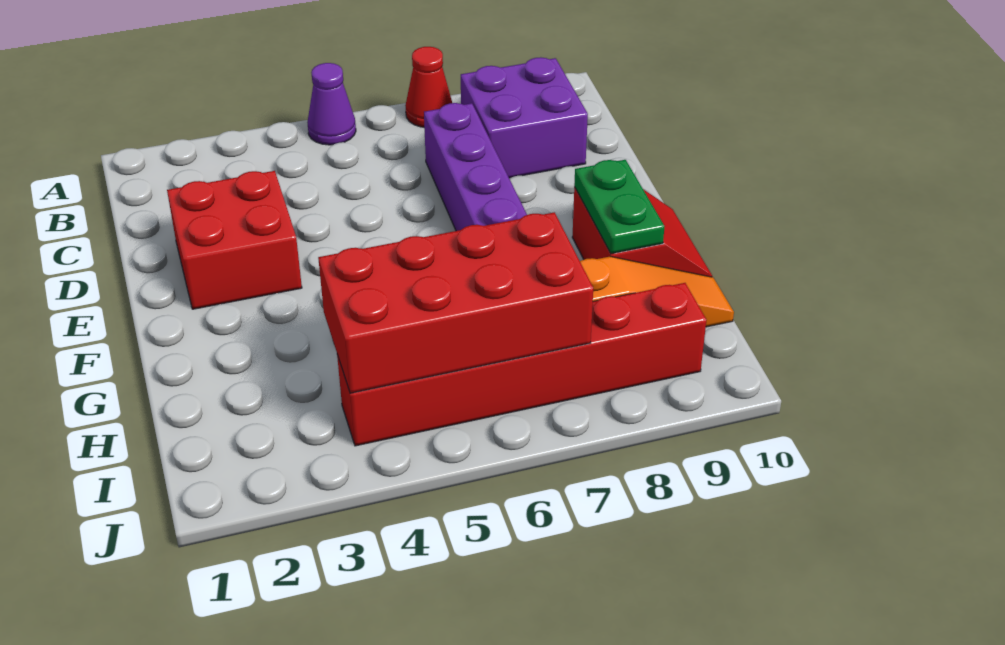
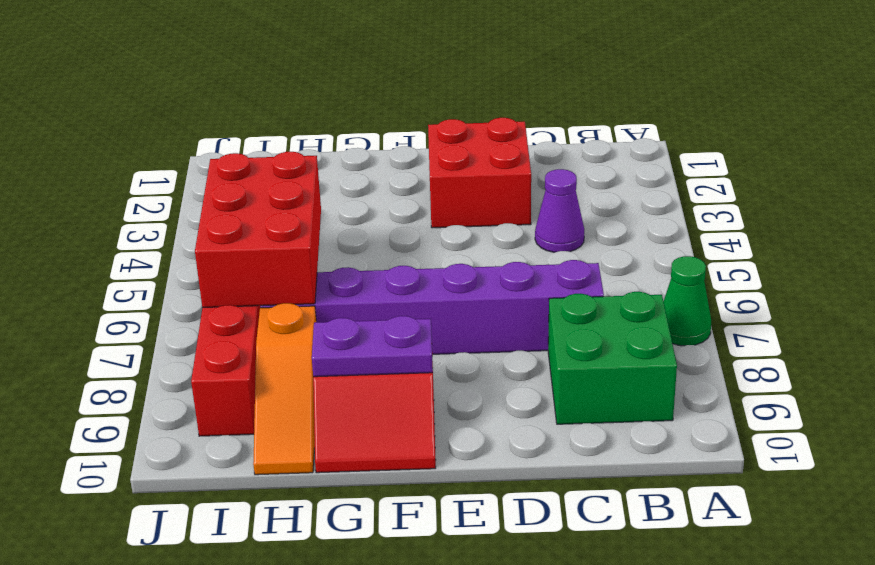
purple 1x1 cone [307,63,356,145] -> purple 1x1 cone moved to [535,169,584,252]
red 1x1 cone [405,47,452,127] -> green 1x1 cone [663,256,711,346]
purple 2x2 brick [461,57,588,178] -> green 2x2 brick [548,292,677,424]
green 1x2 plate [574,160,665,254] -> purple 1x2 plate [312,316,433,377]
red 2x4 brick [318,212,593,393] -> red 2x3 brick [195,152,321,308]

